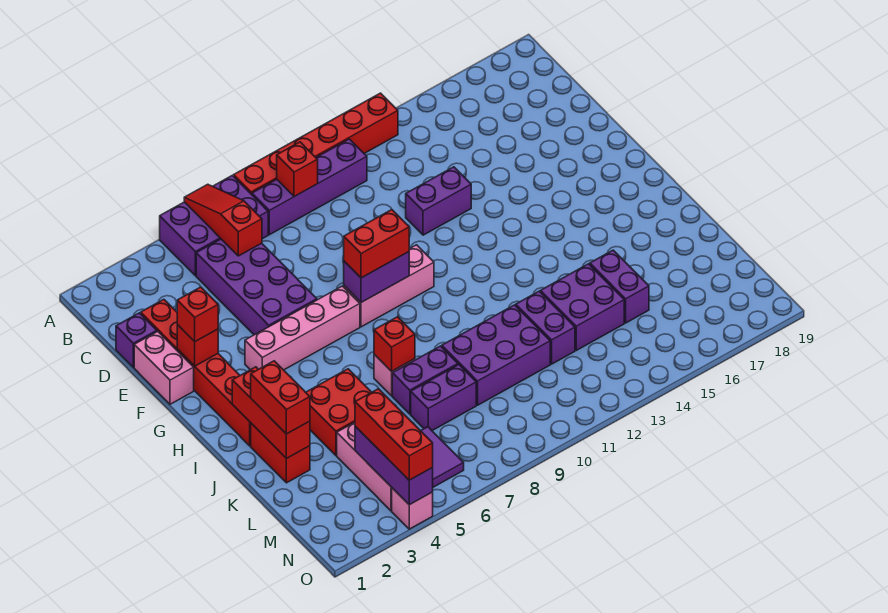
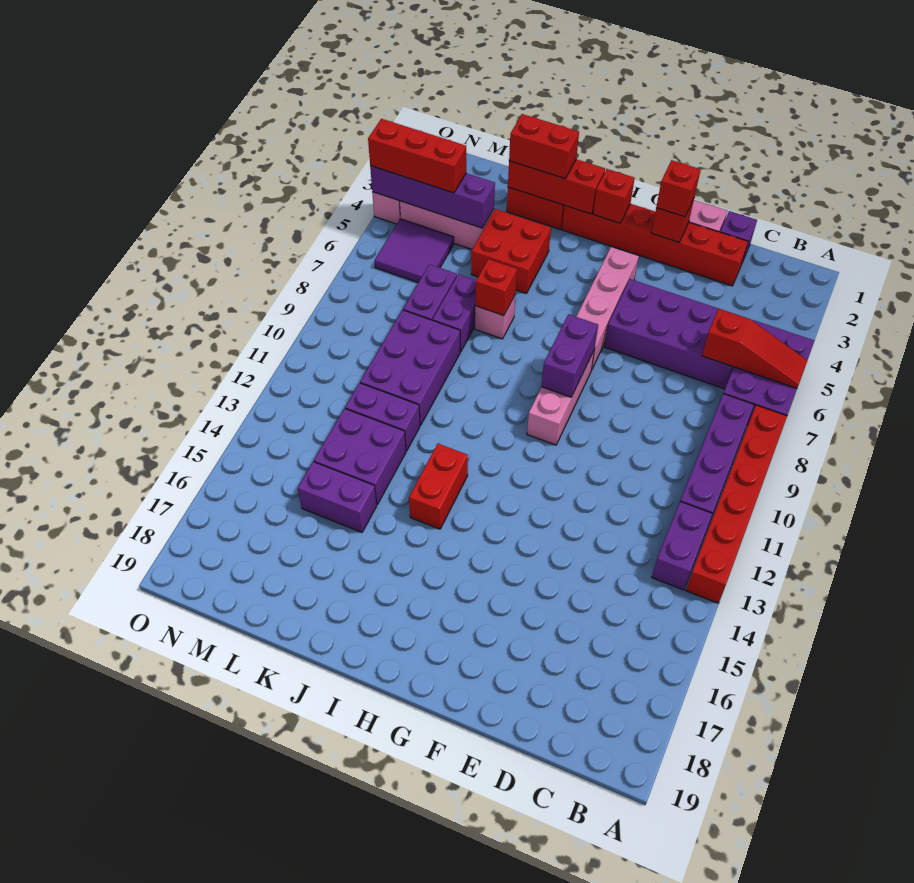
red 1x1 brick [277,142,318,197] -> red 1x1 brick moved to [593,169,635,223]
purple 1x2 brick [406,167,471,235] -> purple 1x2 brick moved to [652,502,712,590]
red 1x2 brick [344,210,409,278] -> red 1x2 brick moved to [409,444,468,529]
purple 1x3 brick [355,426,433,505] -> purple 1x4 brick [370,166,495,228]

